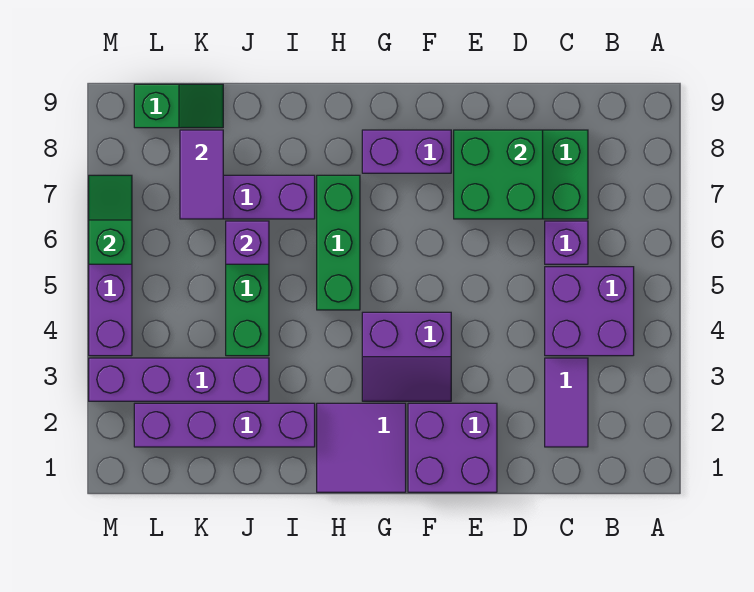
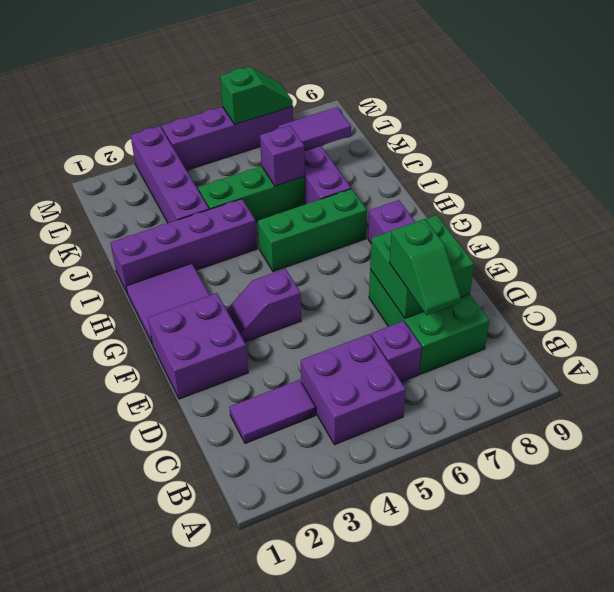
purple 2x2 slope [362,312,451,401] -> purple 1x2 slope [227,269,301,342]
purple 1x4 brick [134,403,315,447] -> purple 1x4 brick turned to [111,199,257,294]
green 1x2 slope [134,84,223,128] -> green 1x2 slope moved to [389,219,461,315]

